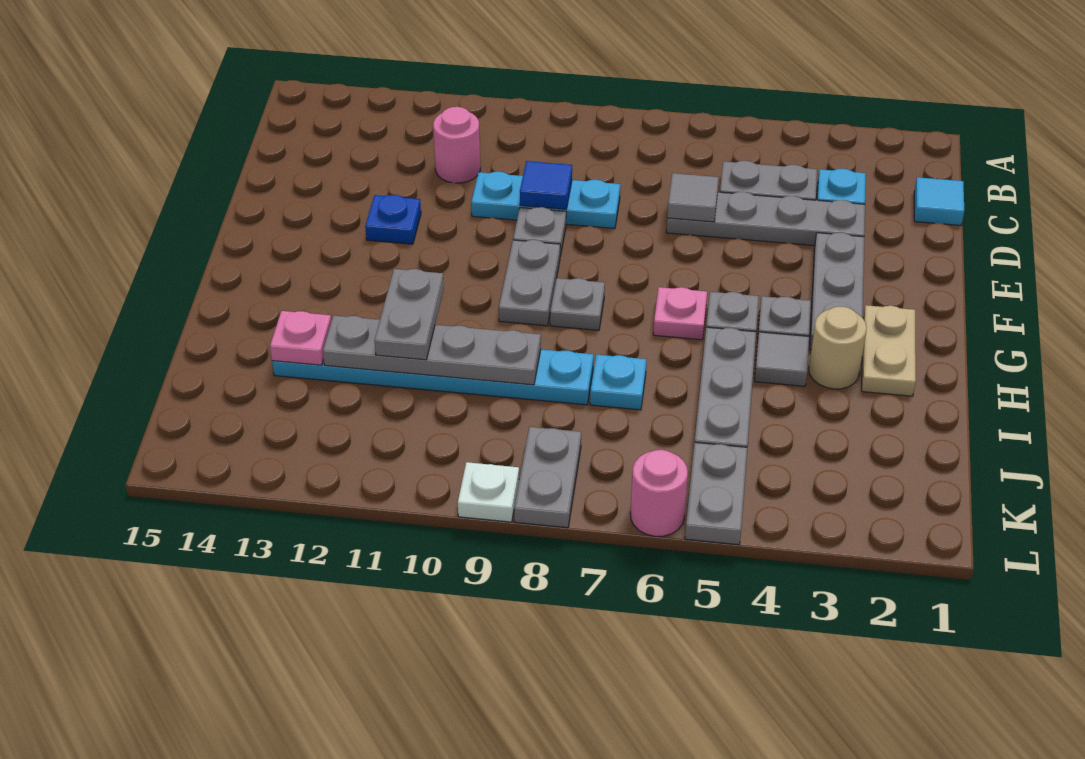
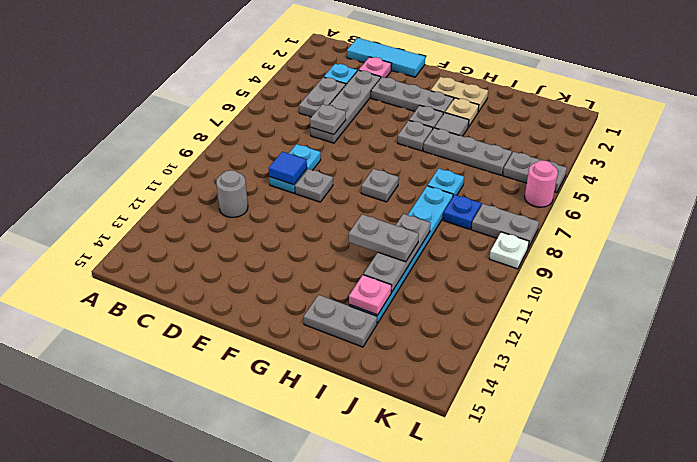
cyan 1x1 tile [914,177,964,225] -> cyan 1x3 tile [347,38,425,77]
pink 1x1 round brick [433,107,480,183] -> grey 1x1 round brick [216,170,248,217]
grey 1x1 tile [667,173,719,222] -> grey 1x1 plate [310,104,346,135]
cyan 1x3 plate [471,172,620,229] -> cyan 1x2 plate [269,144,321,193]
blue 1x1 plate [365,195,421,244] -> blue 1x1 plate moved to [443,195,481,229]
grey 1x2 plate [499,240,560,326] -> grey 1x2 plate moved to [304,295,377,347]
pink 1x1 plate [653,287,707,340] -> pink 1x1 plate moved to [359,57,392,78]
tan 1x1 round brick [809,307,867,389] -> tan 1x1 plate [445,98,479,127]
grey 1x4 plate [323,316,541,385] -> grey 1x3 plate [363,213,431,292]

